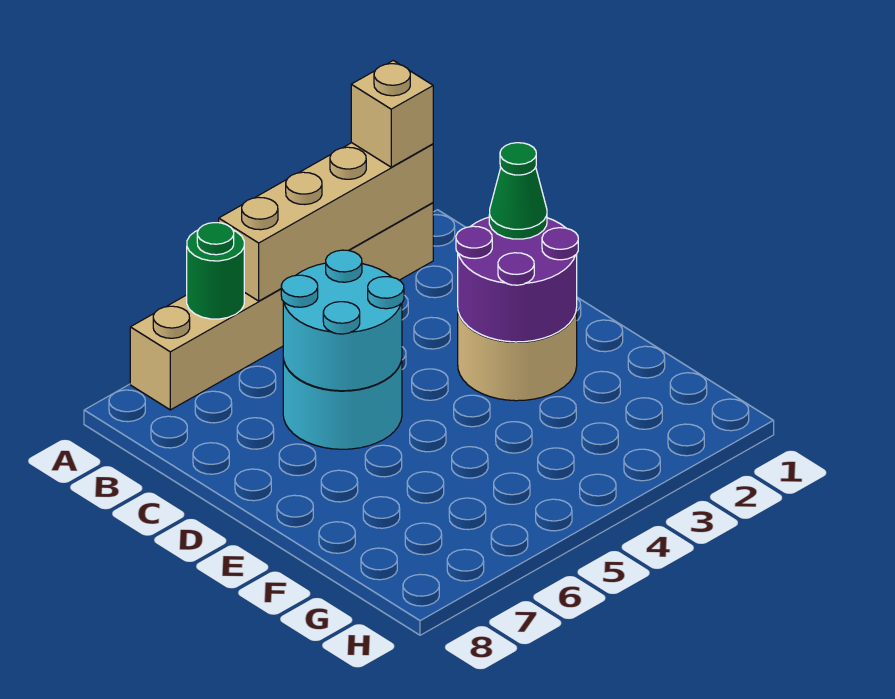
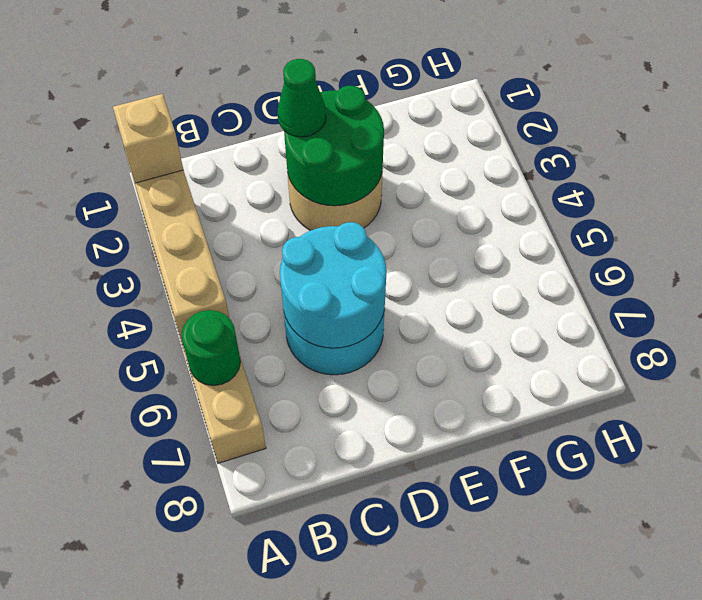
purple 2x2 round brick [456,217,578,342] -> green 2x2 round brick [284,86,384,206]

